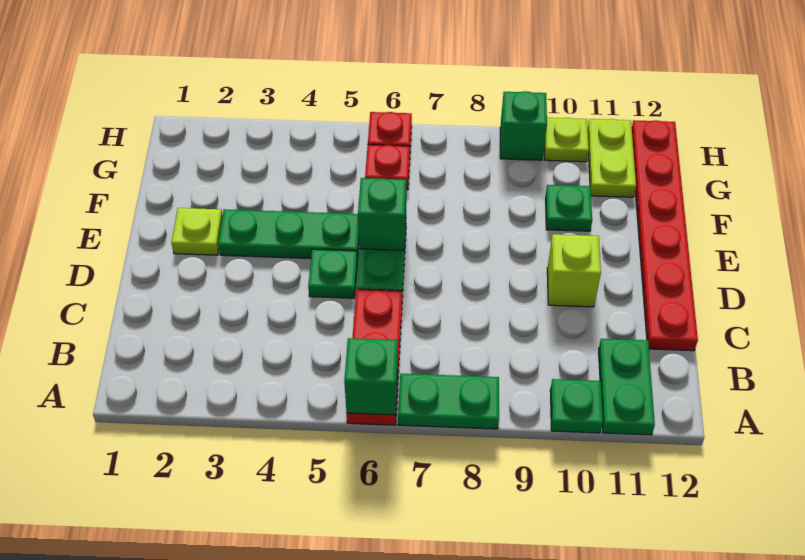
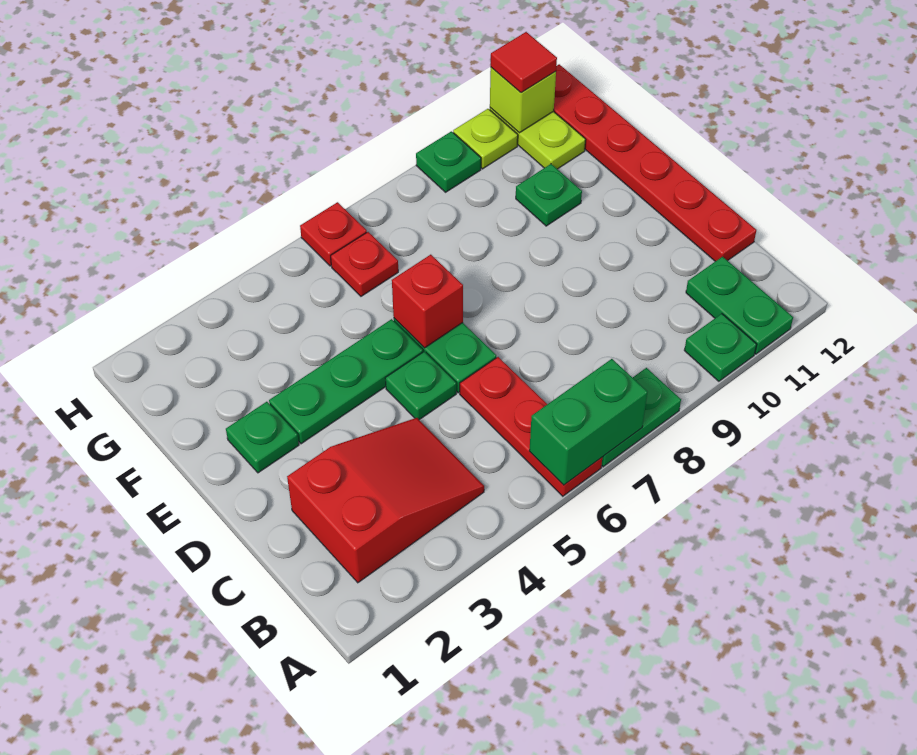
green 1x1 brick [344,338,398,415] -> green 1x2 brick [529,359,647,485]
none -> red 2x3 slope [287,418,484,583]
lime 1x1 brick [547,234,601,307] -> lime 1x1 brick moved to [490,67,556,133]
lime 1x1 plate [171,208,223,255] -> green 1x1 plate [226,402,299,473]
green 1x1 brick [358,178,406,250] -> red 1x1 brick [392,255,463,348]
green 1x1 brick [500,91,547,160] -> green 1x1 plate [416,131,481,192]
none -> red 1x1 tile [491,32,557,93]

